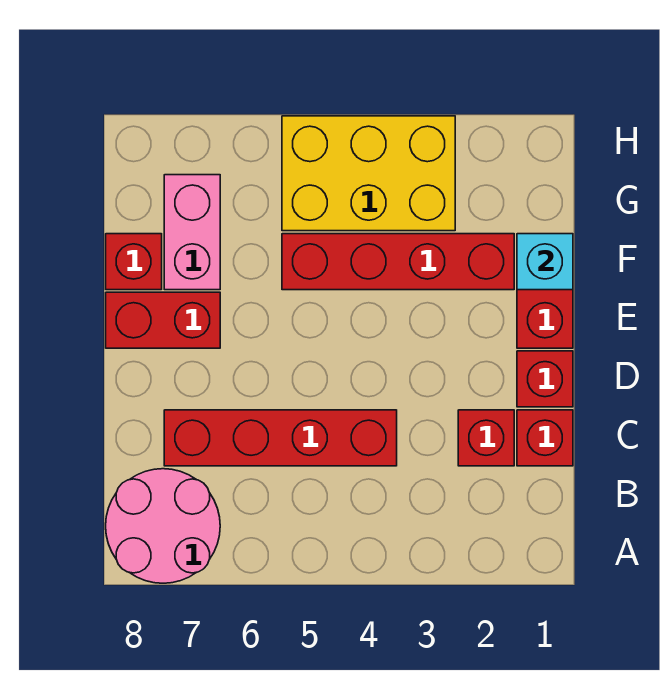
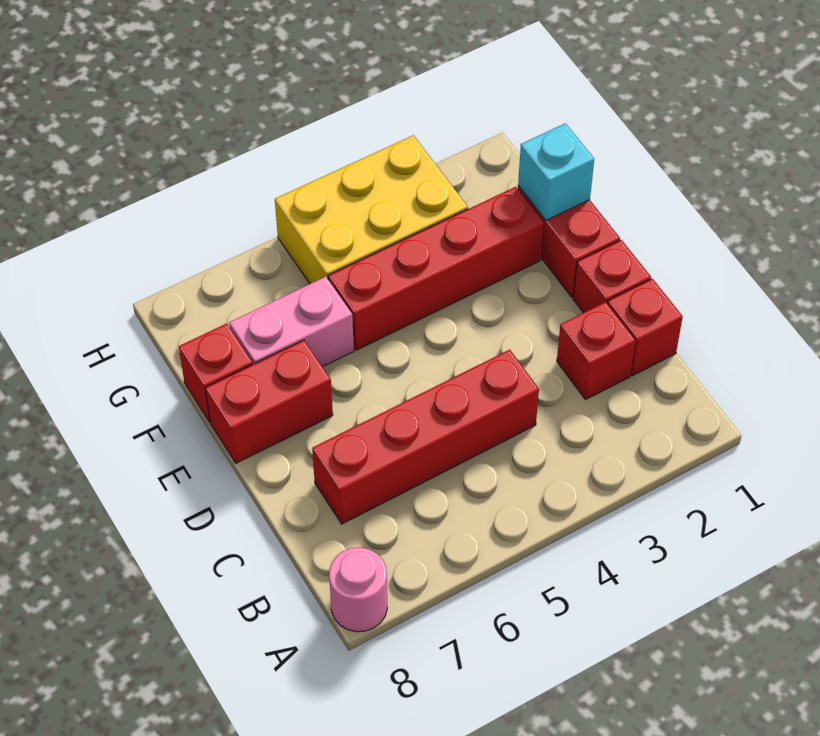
pink 2x2 round brick [106,469,220,583] -> pink 1x1 round brick [329,548,387,632]
pink 1x2 brick [164,175,220,290] -> pink 1x2 brick turned to [229,277,354,367]

